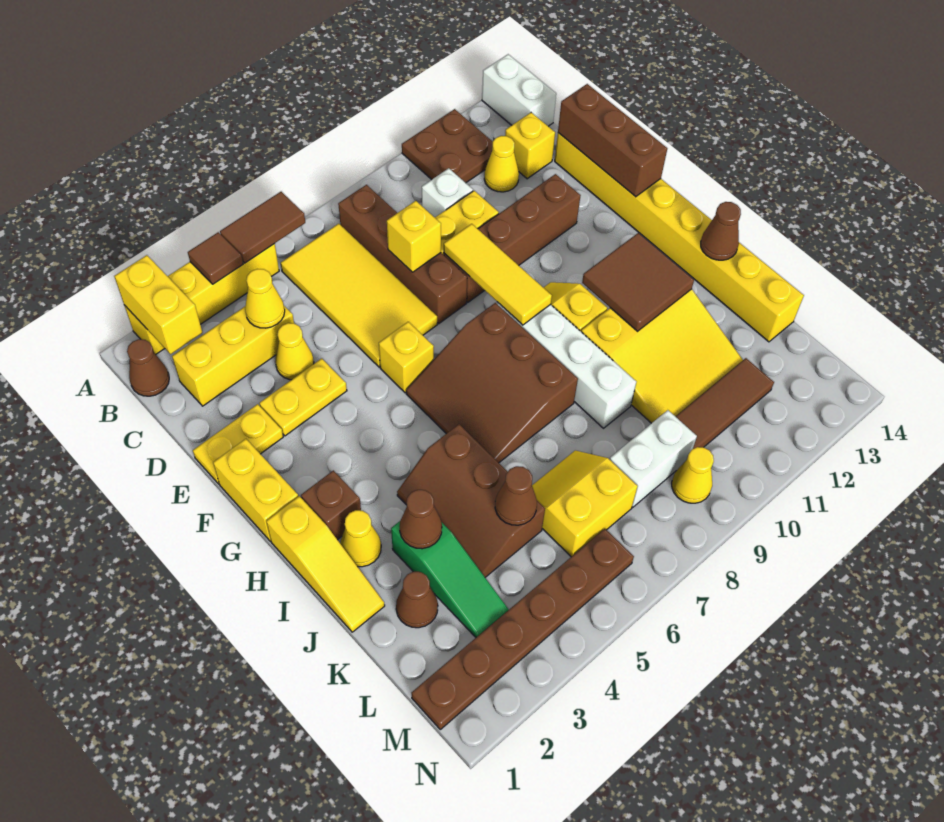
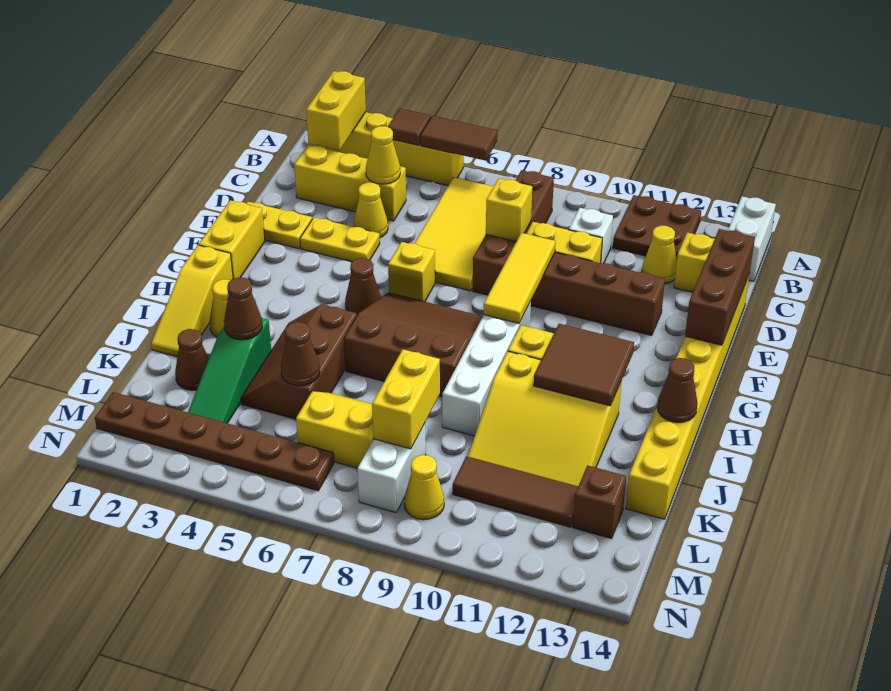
brown 1x1 cone [127,339,169,396] -> brown 1x1 cone moved to [345,258,381,315]
brown 3x3 slope [406,303,578,463] -> brown 3x3 slope turned to [344,293,483,397]
brown 1x1 brick [301,470,361,540] -> brown 1x1 brick moved to [573,466,626,538]
none -> yellow 1x2 brick [372,349,440,449]
white 1x2 brick [610,410,697,507] -> white 1x2 brick turned to [357,423,426,513]

